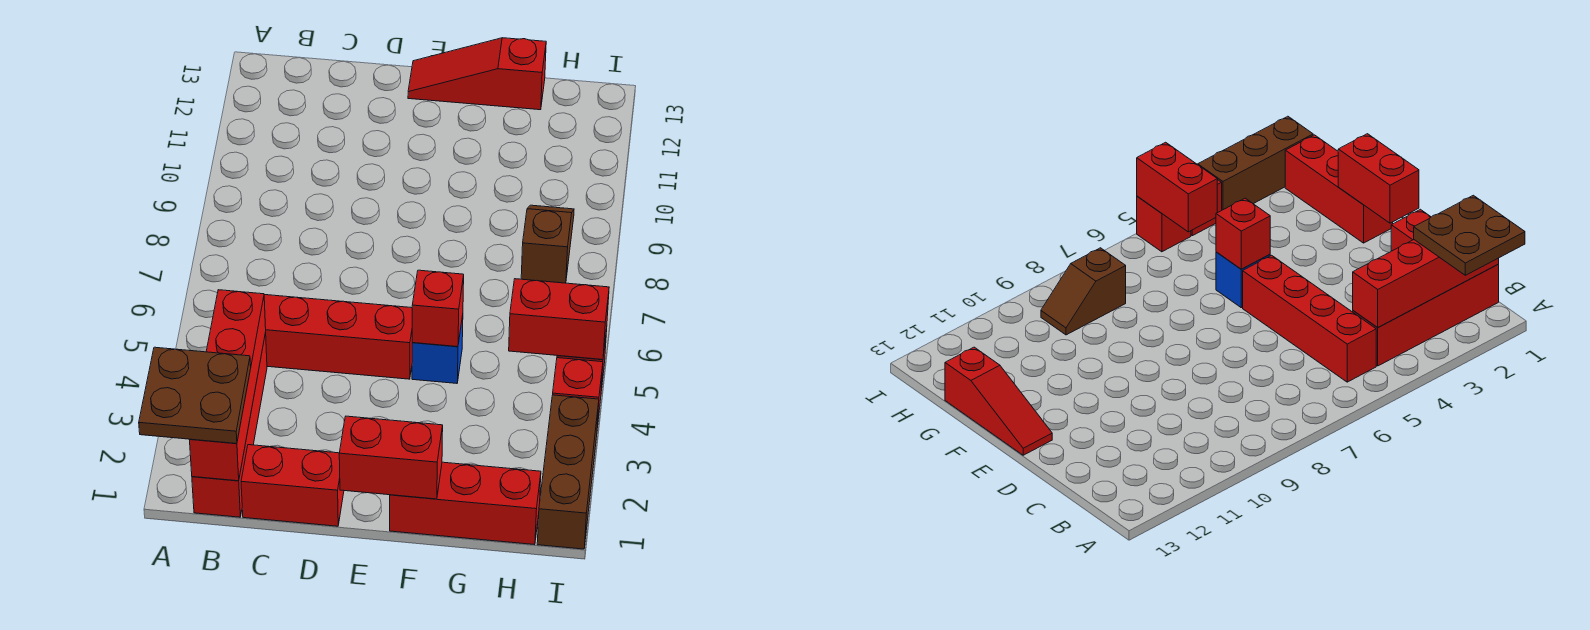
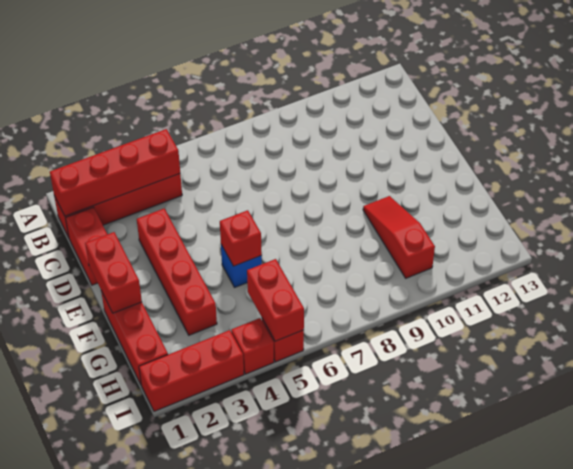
brown 2x2 plate [139,347,251,444] -> none
red 1x4 brick [264,295,412,379] -> red 1x4 brick moved to [137,209,217,335]
red 1x3 slope [408,38,546,110] -> red 1x3 slope moved to [363,196,435,278]
brown 1x2 slope [521,205,574,283] -> none
brown 1x3 brick [537,395,599,549] -> red 1x3 brick [139,330,244,411]

